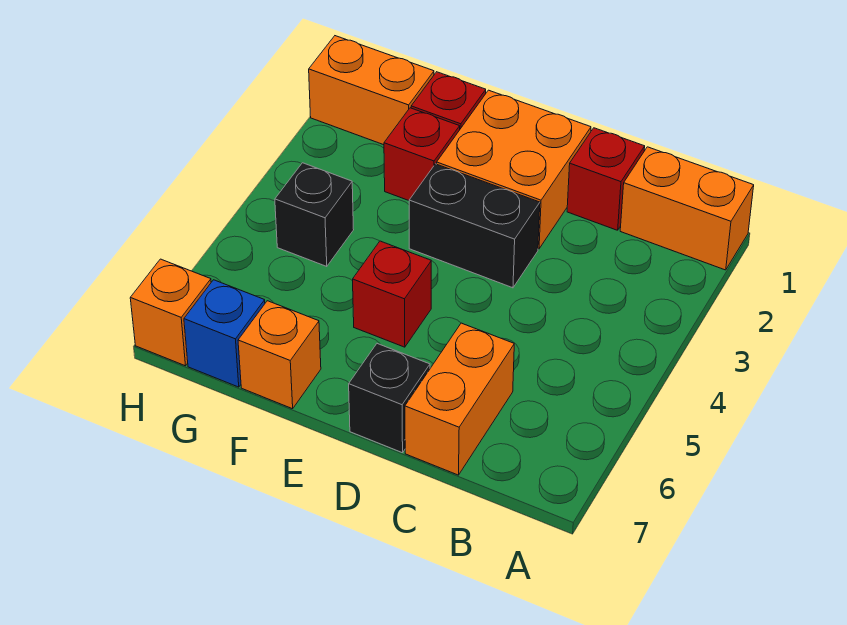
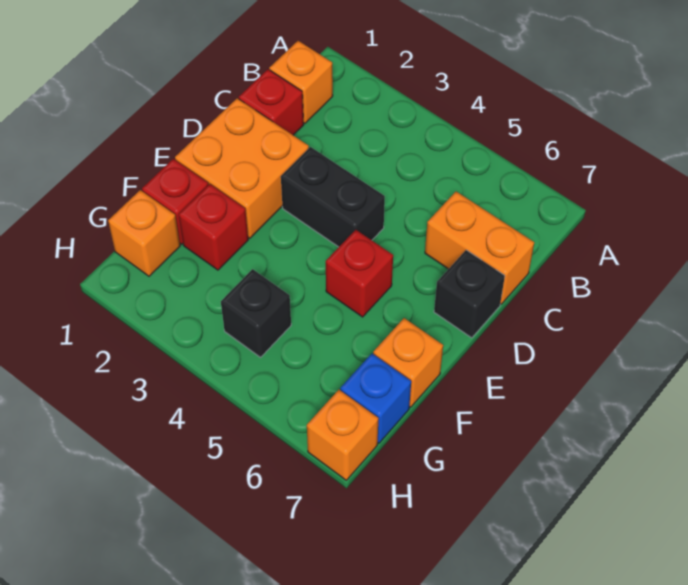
orange 1x2 brick [620,147,754,270] -> orange 1x1 brick [269,41,333,123]
black 1x2 brick [409,164,540,288] -> black 1x2 brick turned to [281,147,385,247]
orange 1x2 brick [309,36,434,145] -> orange 1x1 brick [108,190,180,276]

